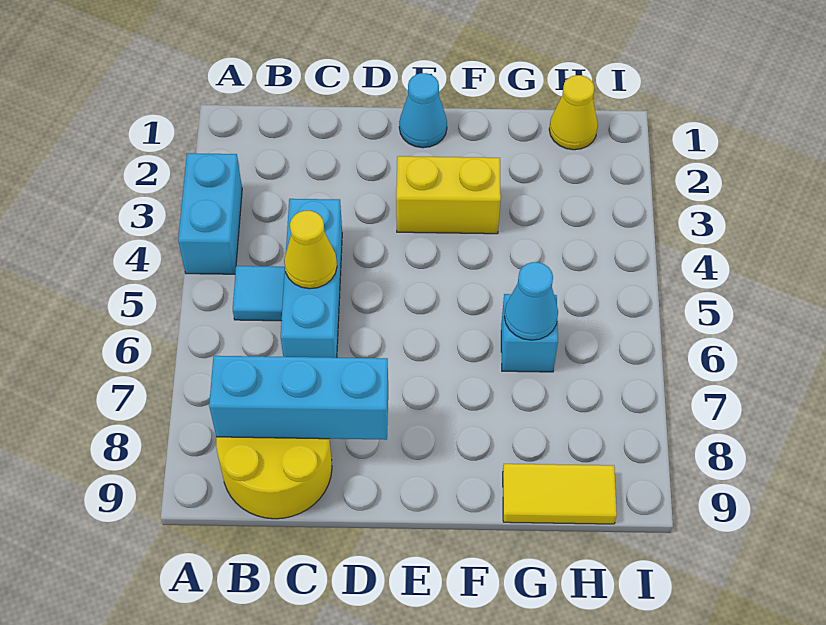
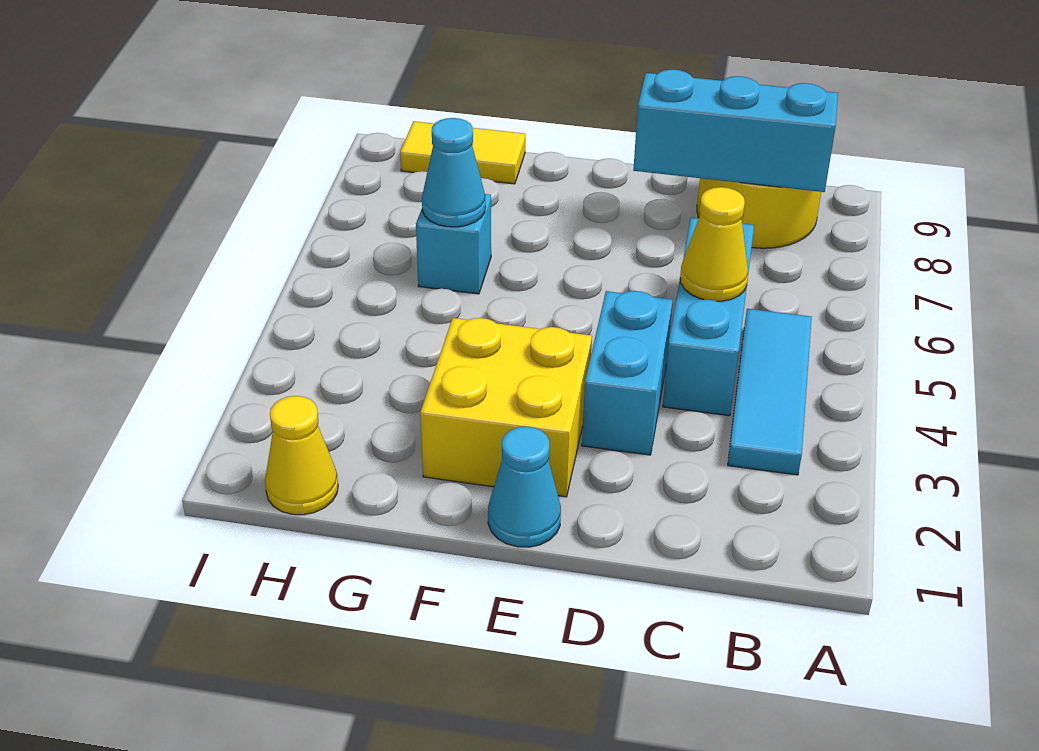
cyan 1x2 brick [178,153,242,274] -> cyan 1x2 brick moved to [582,291,673,455]
cyan 1x1 tile [233,266,285,321] -> cyan 1x3 tile [728,309,812,475]
yellow 1x2 brick [396,156,501,234] -> yellow 2x2 brick [420,318,592,497]

